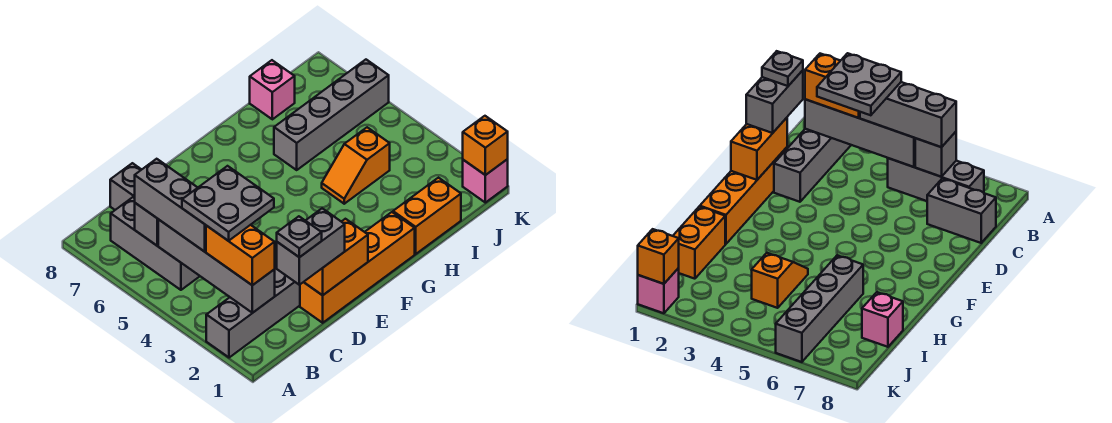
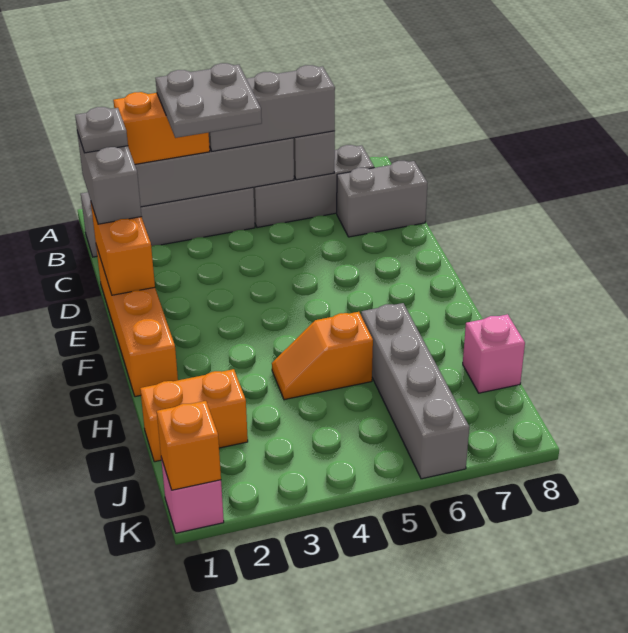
grey 1x4 brick [206,263,300,358] -> grey 1x4 brick turned to [81,187,255,257]
orange 1x2 brick [393,178,461,254] -> orange 1x2 brick turned to [140,369,248,462]
orange 1x2 slope [322,127,390,204] -> orange 1x2 slope turned to [272,312,373,400]

